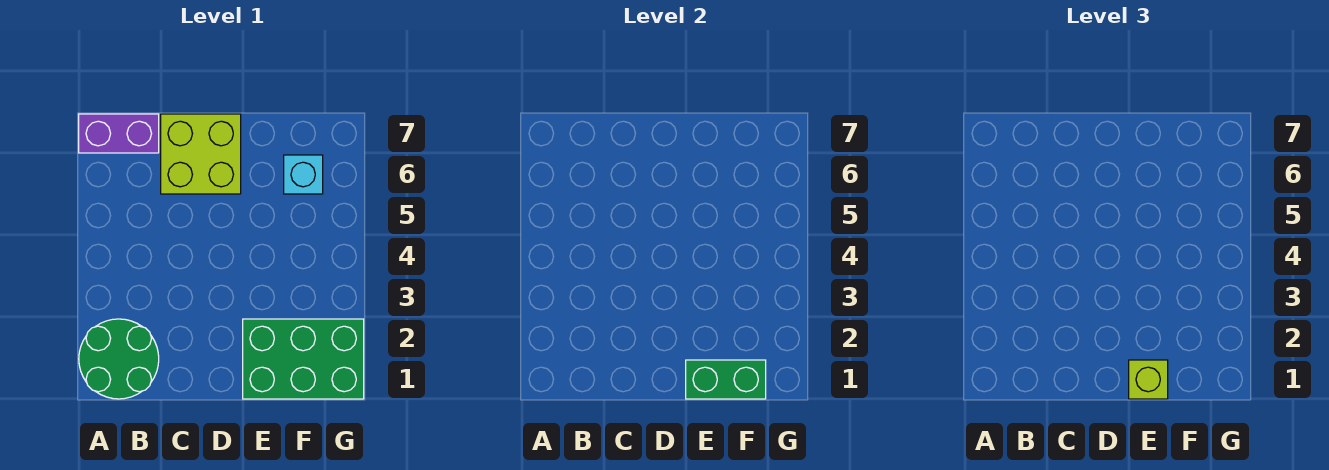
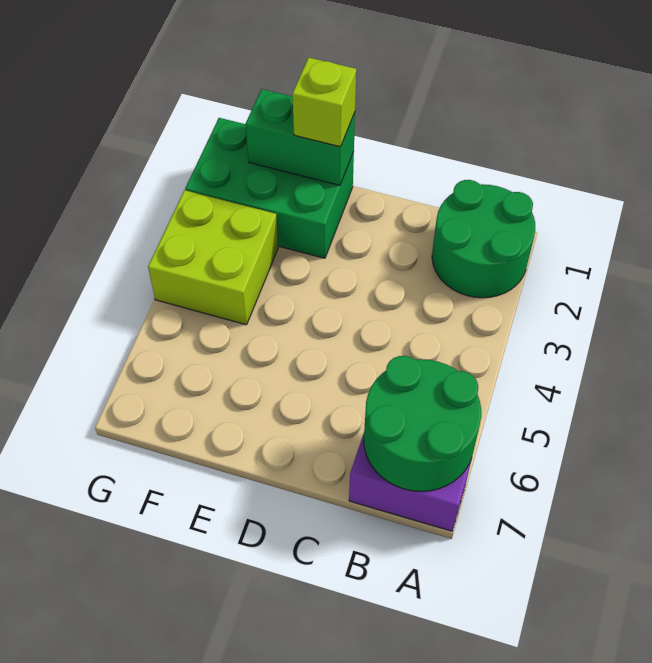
none -> green 2x2 round brick [364,356,481,491]
lime 2x2 brick [161,114,241,194] -> lime 2x2 brick moved to [148,190,278,325]
cyan 1x1 brick [284,155,323,194] -> none

